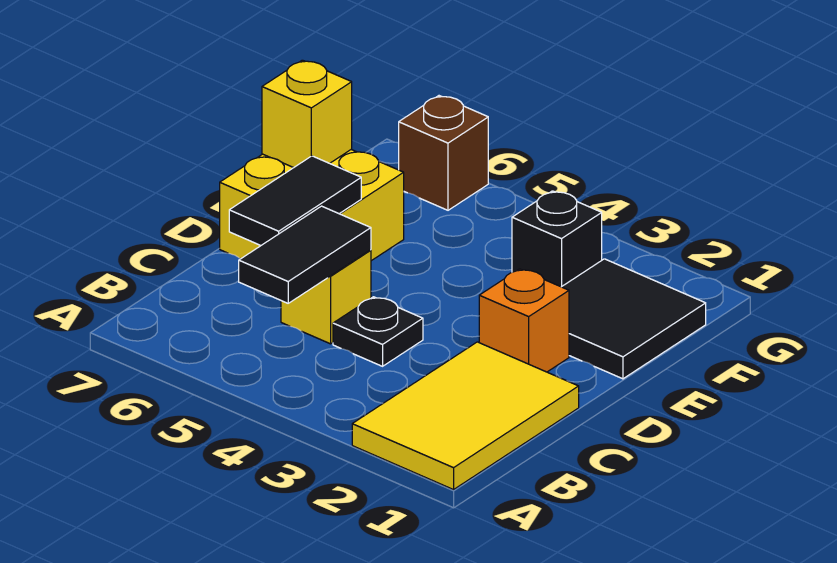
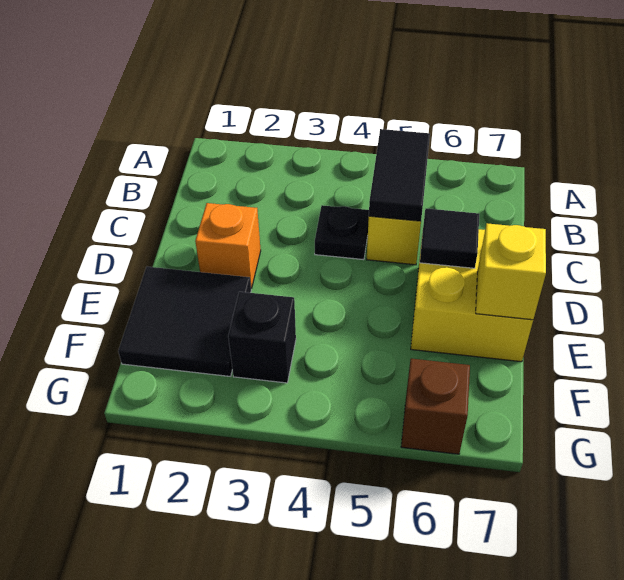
yellow 2x3 tile [352,342,579,490] -> none
black 1x2 tile [229,156,361,245] -> black 1x1 tile [420,208,479,268]

